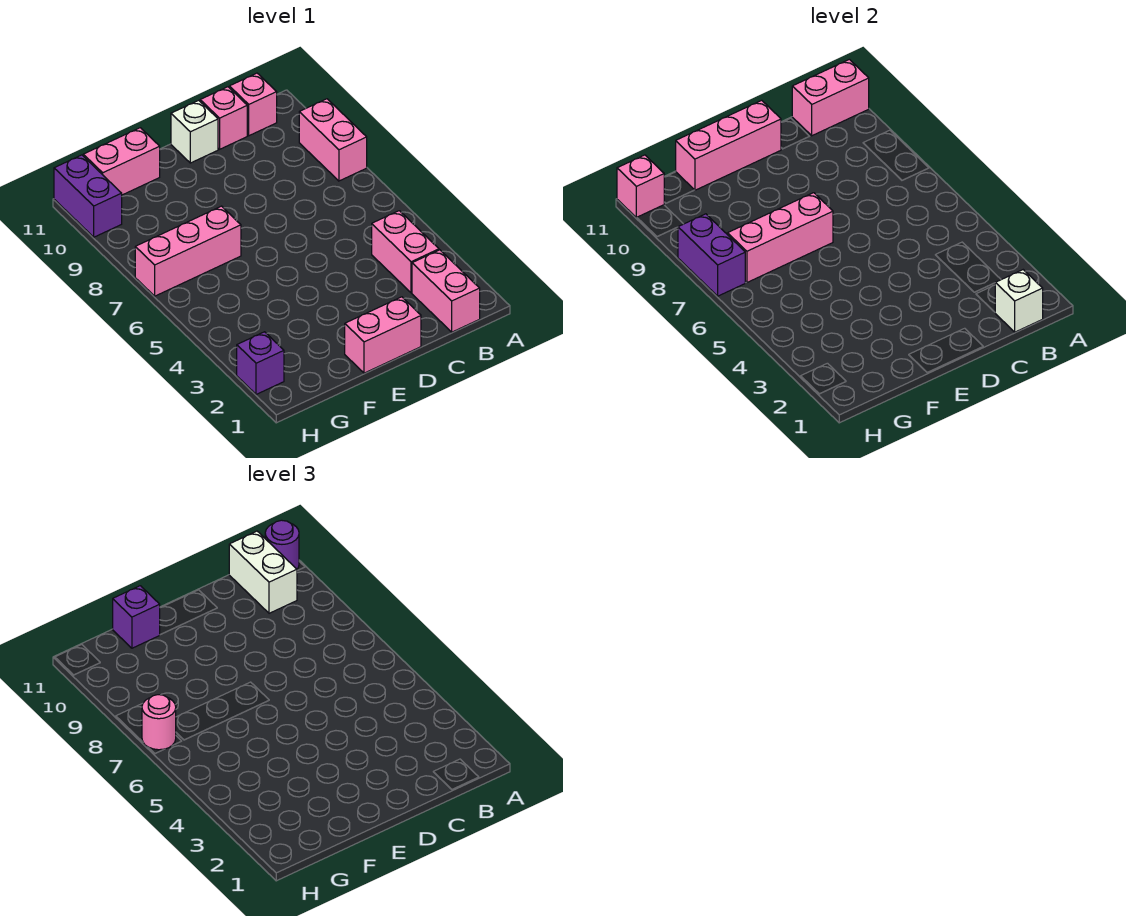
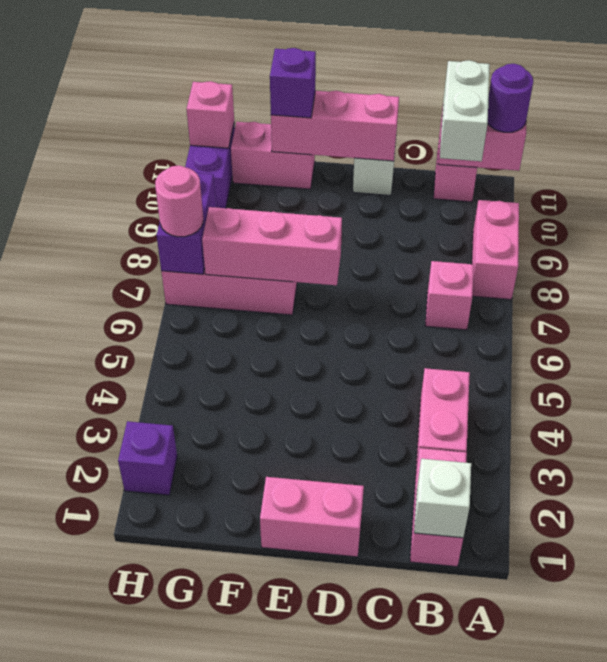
pink 1x1 brick [200,87,247,149] -> pink 1x1 brick moved to [425,261,474,330]

